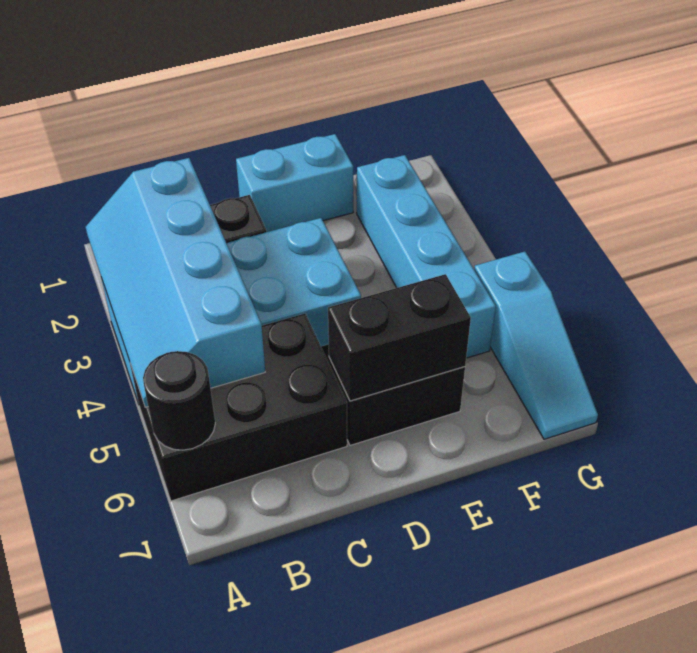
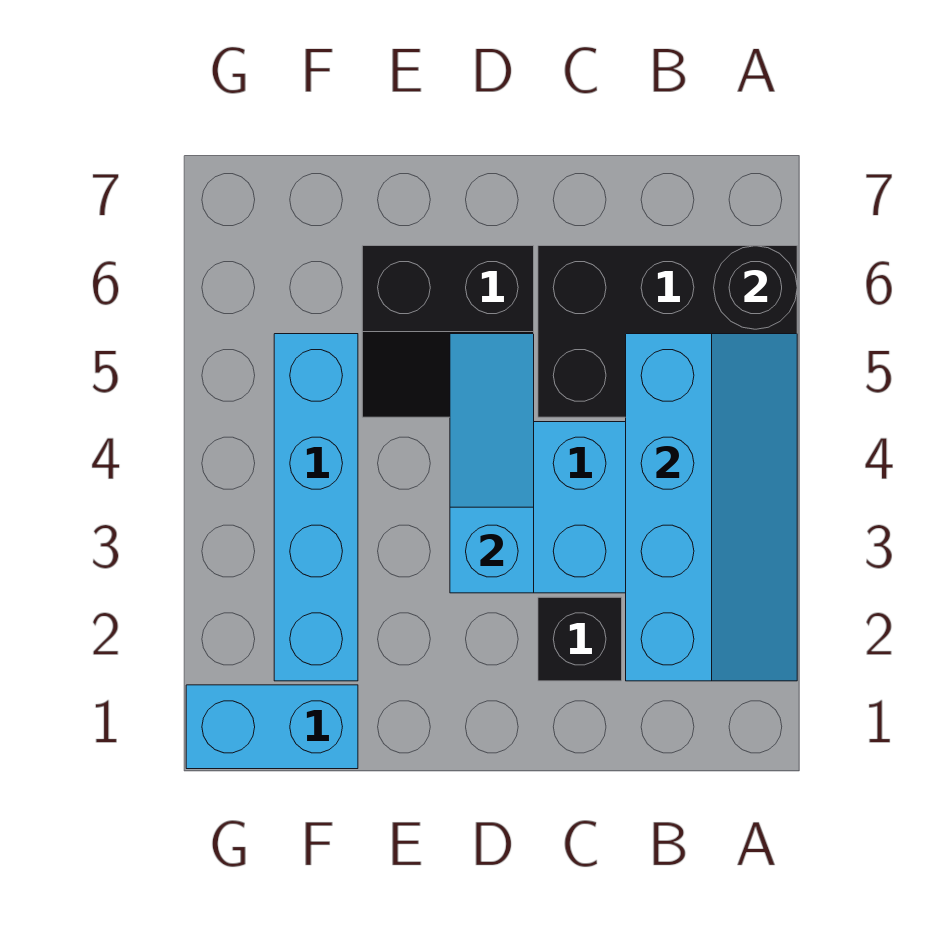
cyan 1x2 brick [236,134,353,232] -> cyan 1x2 brick moved to [186,685,358,769]
black 1x2 brick [328,274,471,401] -> none
cyan 1x3 slope [474,252,598,439] -> cyan 1x3 slope moved to [450,334,534,593]

